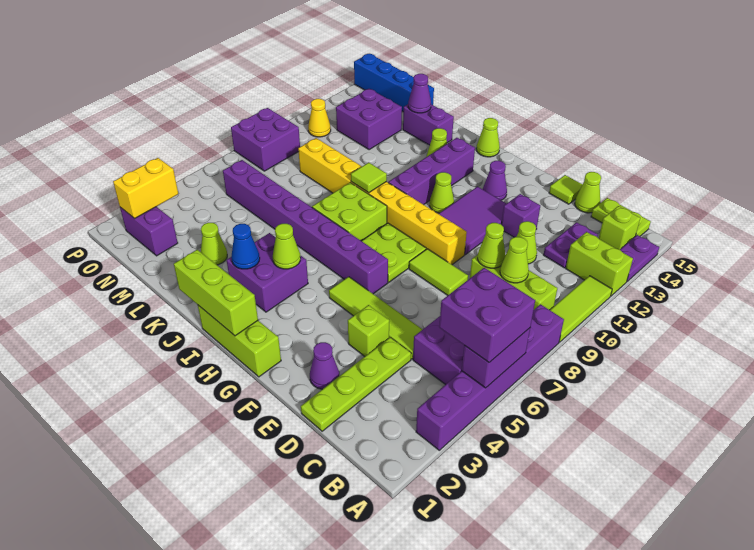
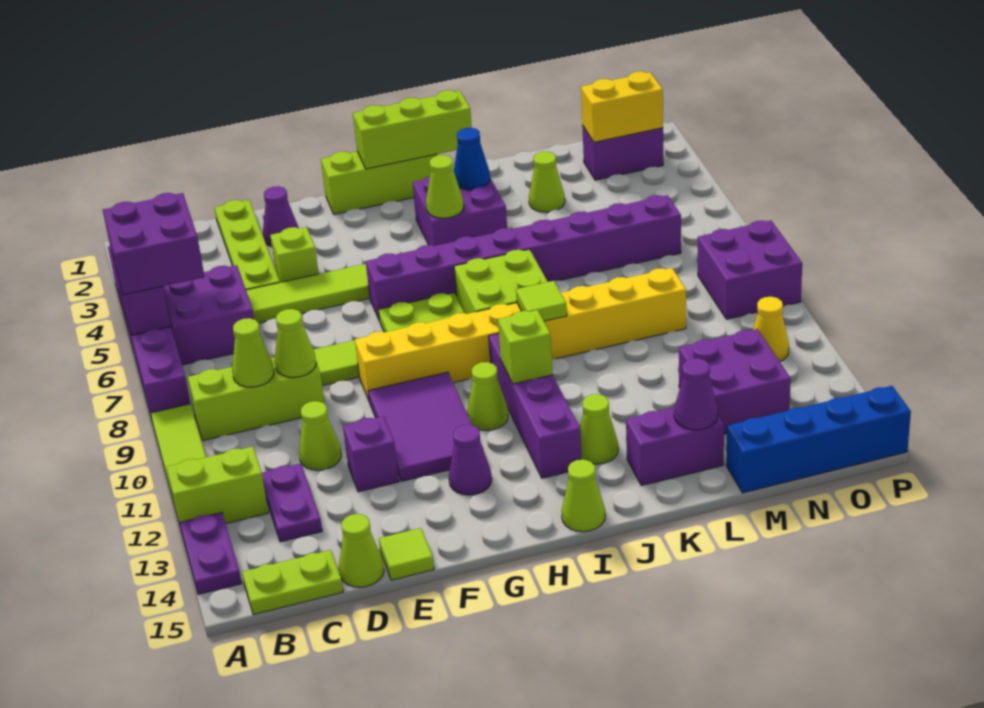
lime 1x1 brick [599,206,640,250] -> lime 1x1 brick moved to [498,310,553,384]
yellow 1x2 brick [113,158,178,219] -> yellow 1x2 brick turned to [581,71,663,142]

